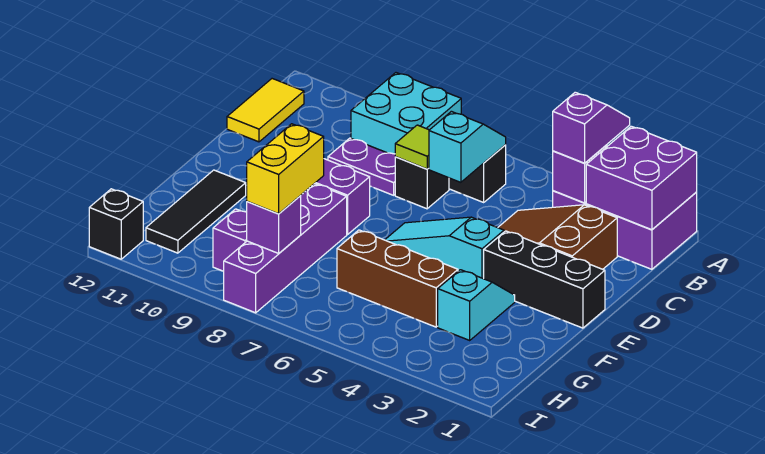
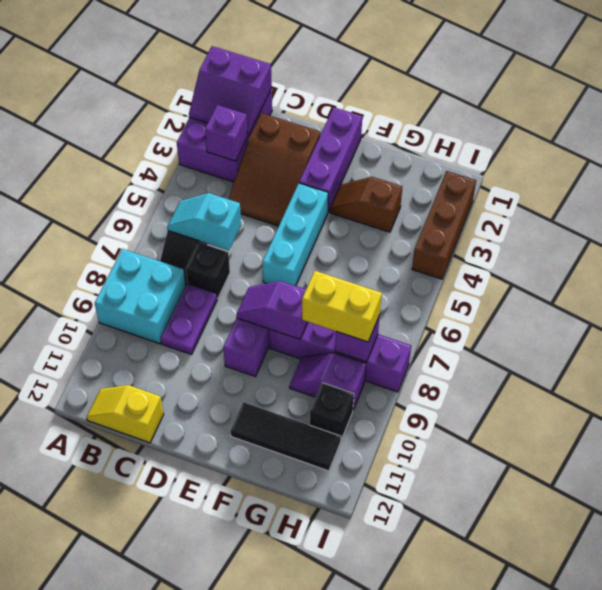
purple 2x2 brick [586,126,697,230] -> purple 2x2 slope [189,46,272,135]
purple 1x2 slope [553,92,630,163] -> purple 1x2 slope moved to [236,281,308,339]
yellow 1x2 tile [227,79,304,142] -> yellow 1x2 slope [86,385,164,443]
lime 1x1 tile [395,125,429,169] -> none
black 1x3 brick [484,231,605,328] -> purple 1x3 brick [299,107,362,212]
cyan 1x3 slope [385,217,504,279] -> cyan 1x3 brick [262,183,328,286]
cyan 1x2 slope [438,270,515,340] -> brown 1x2 slope [330,177,402,232]
brown 1x3 brick [337,230,458,327] -> brown 1x3 brick moved to [412,171,476,279]
black 1x1 brick [89,189,143,259] -> black 1x1 brick moved to [310,383,354,440]

